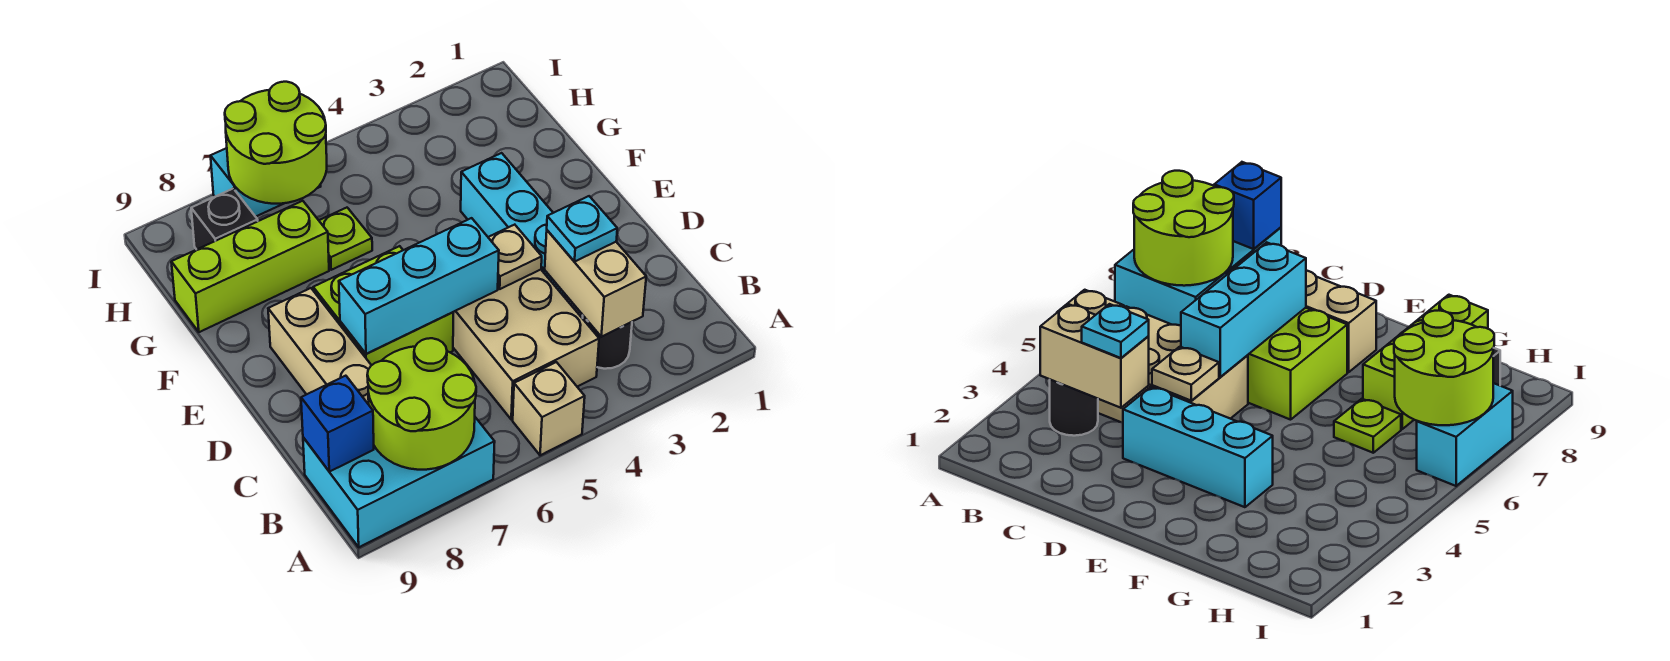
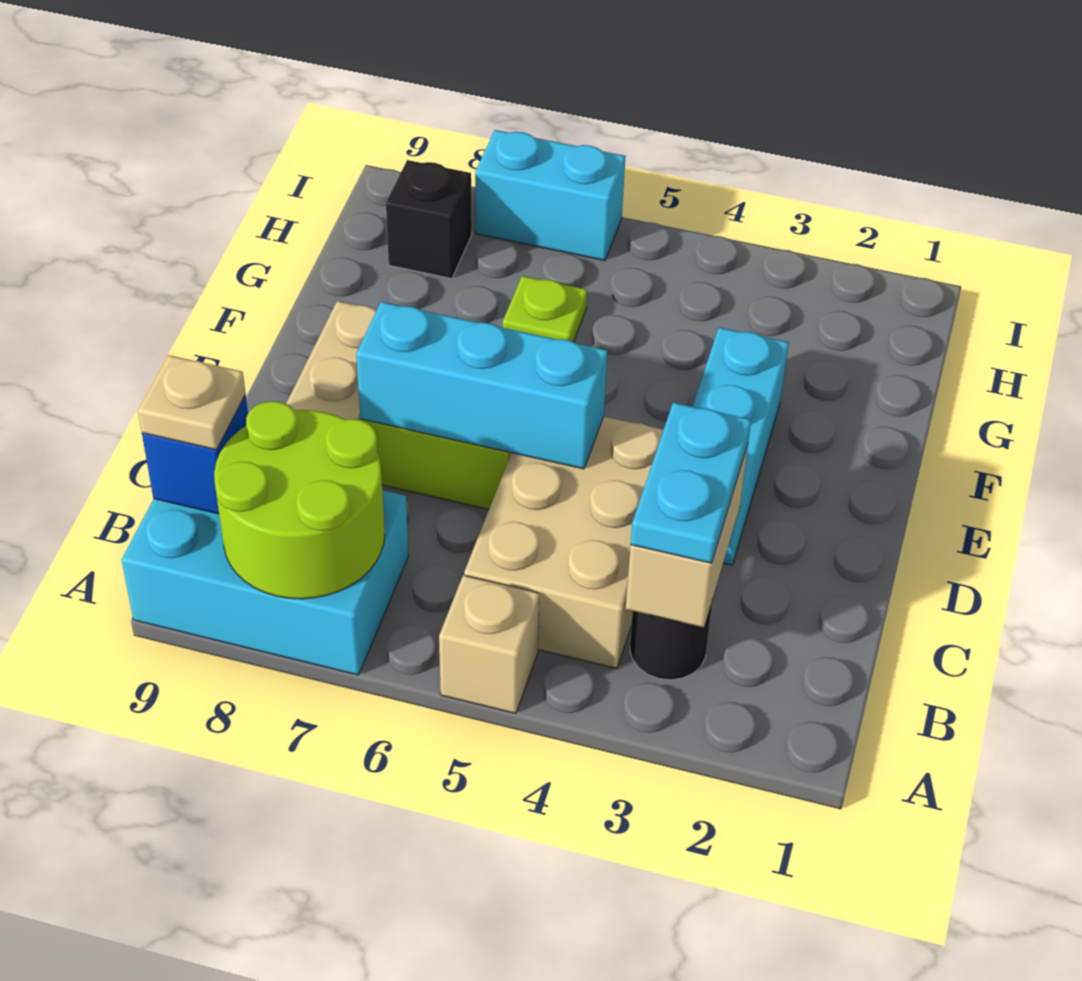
cyan 1x1 plate [547,196,617,261] -> cyan 1x2 plate [631,402,751,563]
tan 1x1 plate [488,225,542,289] -> tan 1x1 plate moved to [138,355,246,450]
lime 1x3 brick [171,201,329,332] -> none
lime 2x2 round brick [225,82,327,204] -> none

